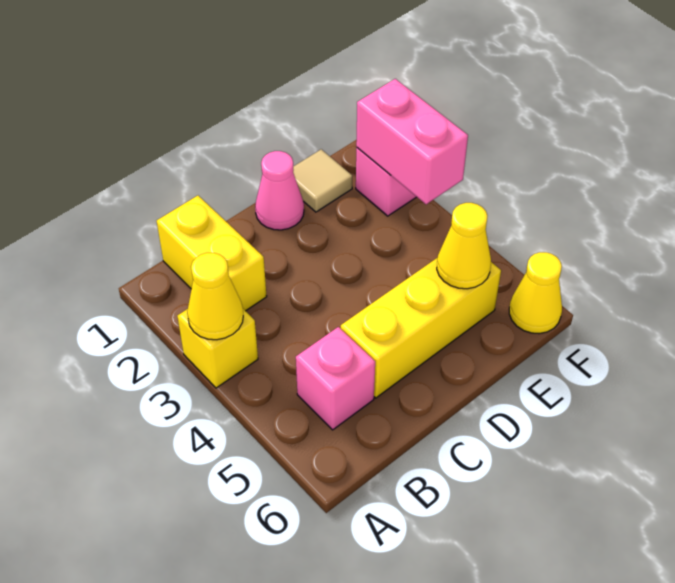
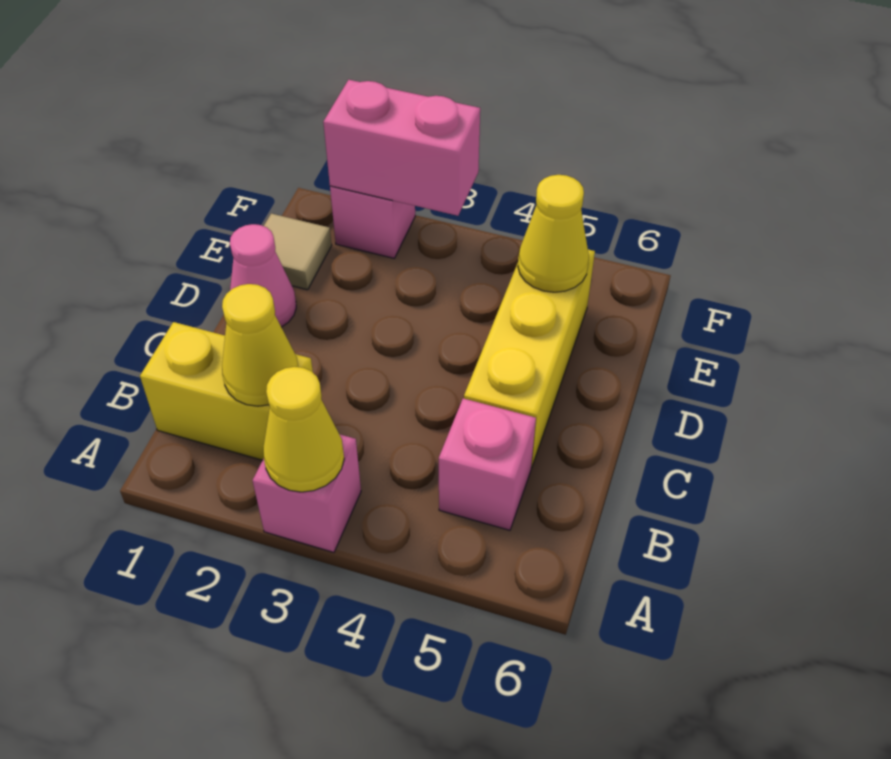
yellow 1x1 brick [177,309,258,388] -> pink 1x1 brick [253,435,361,552]
yellow 1x1 cone [509,252,562,334] -> yellow 1x1 cone moved to [222,284,298,406]

